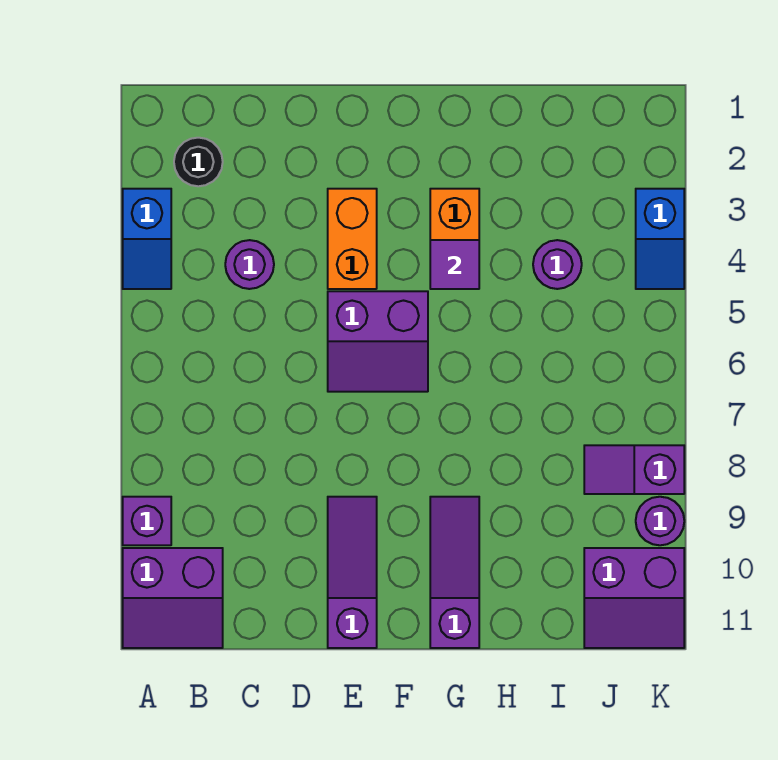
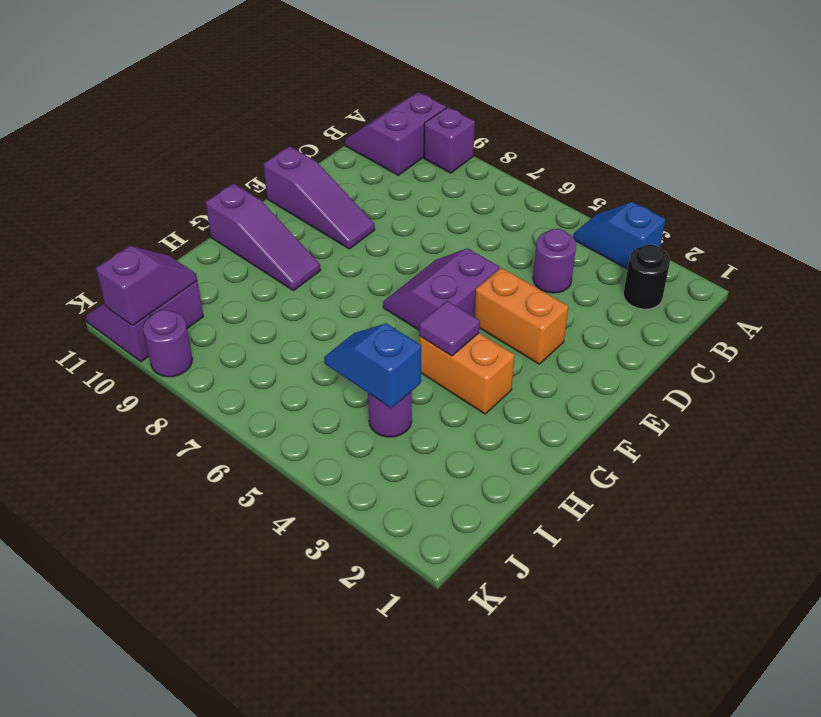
purple 1x2 slope [584,445,684,494] -> purple 1x2 slope moved to [96,246,197,326]
blue 1x2 slope [636,189,684,289] -> blue 1x2 slope moved to [324,323,421,408]

